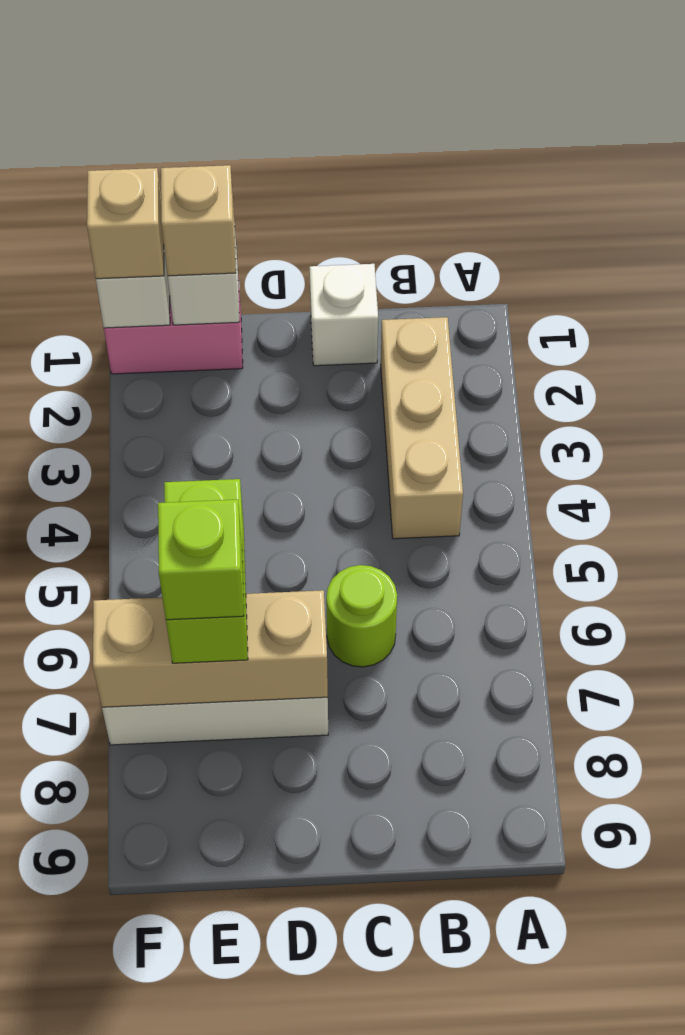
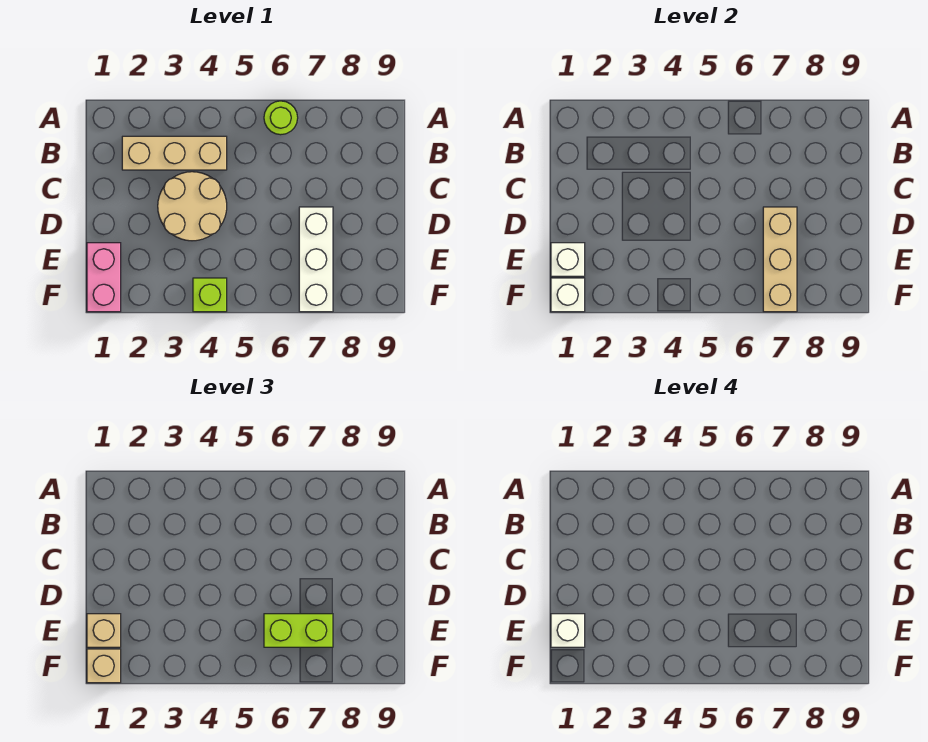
white 1x1 brick [310,264,378,366] -> white 1x1 brick moved to [551,614,585,647]
none -> tan 2x2 round brick [158,172,227,241]
lime 1x1 round brick [326,565,397,667] -> lime 1x1 round brick moved to [264,101,298,135]
lime 1x1 brick [158,499,244,620] -> lime 1x1 brick moved to [193,278,227,312]

